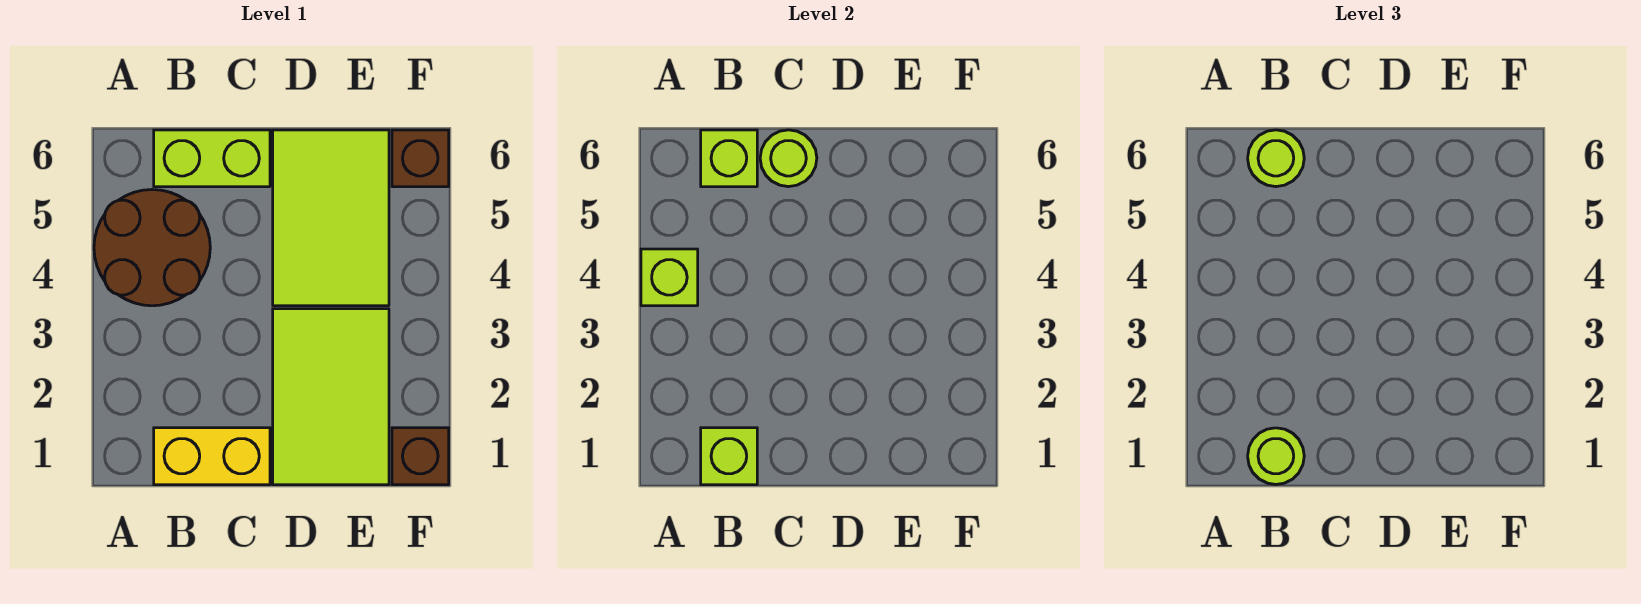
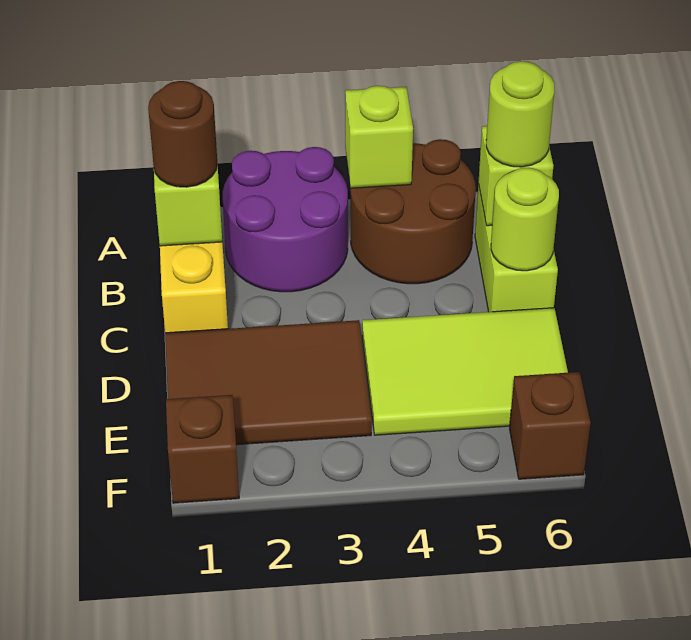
none -> purple 2x2 round brick [222,147,348,292]
lime 1x1 round brick [1248,428,1304,484] -> brown 1x1 round brick [148,81,217,187]
lime 2x3 tile [273,309,389,485] -> brown 2x3 tile [165,320,371,445]

